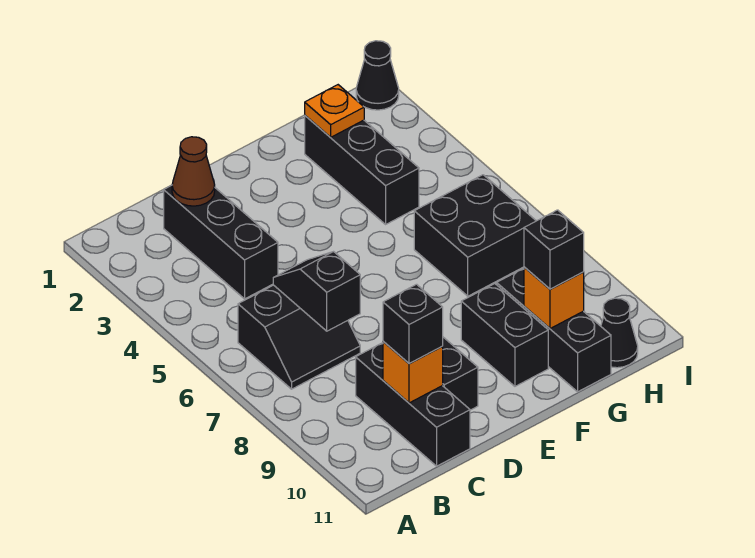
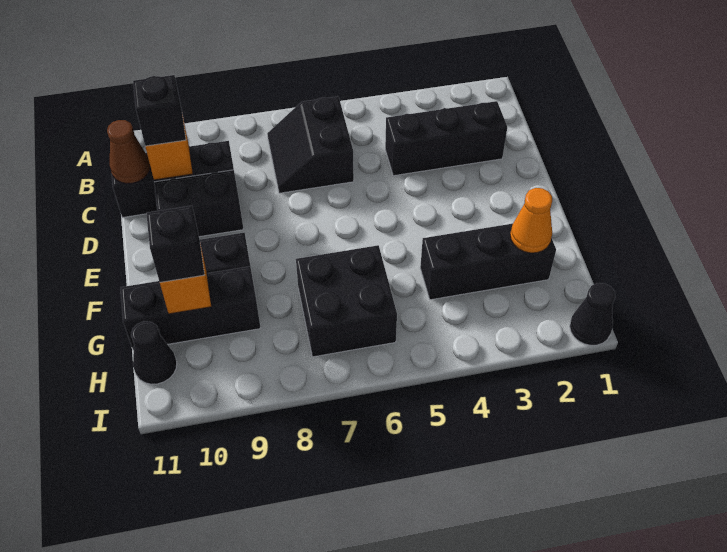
brown 1x1 cone [172,137,215,206] -> brown 1x1 cone moved to [107,120,150,184]
black 1x2 slope [273,252,360,331] -> none
orange 1x1 plate [305,85,364,137] -> orange 1x1 cone [510,188,552,253]

